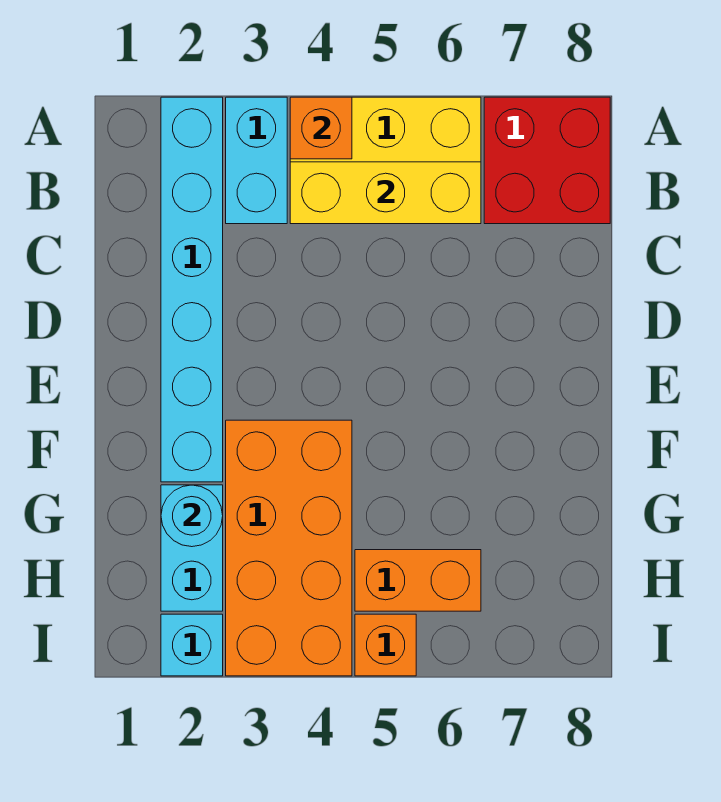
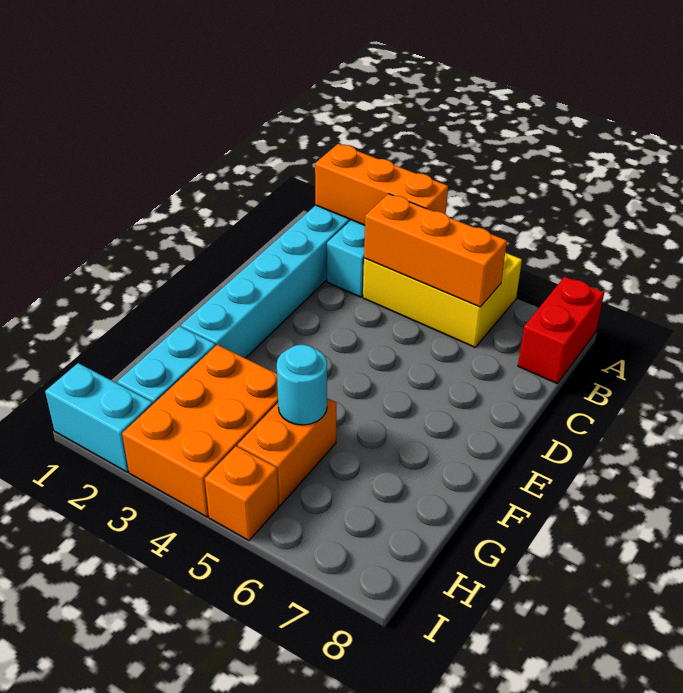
orange 1x1 brick [290,97,352,159] -> orange 1x3 brick [315,144,448,225]
red 2x2 brick [484,97,610,224] -> red 1x2 brick [518,277,604,384]
yellow 1x3 brick [290,162,481,224] -> orange 1x3 brick [364,194,507,307]
orange 2x4 brick [226,420,352,676] -> orange 2x3 brick [122,345,278,517]
cyan 1x1 round brick [161,485,223,547] -> cyan 1x1 round brick moved to [277,345,327,425]
orange 1x2 brick [355,550,481,611] -> orange 1x2 brick turned to [238,398,337,506]
cyan 1x1 brick [161,614,223,676] -> cyan 1x2 brick [45,363,153,472]

